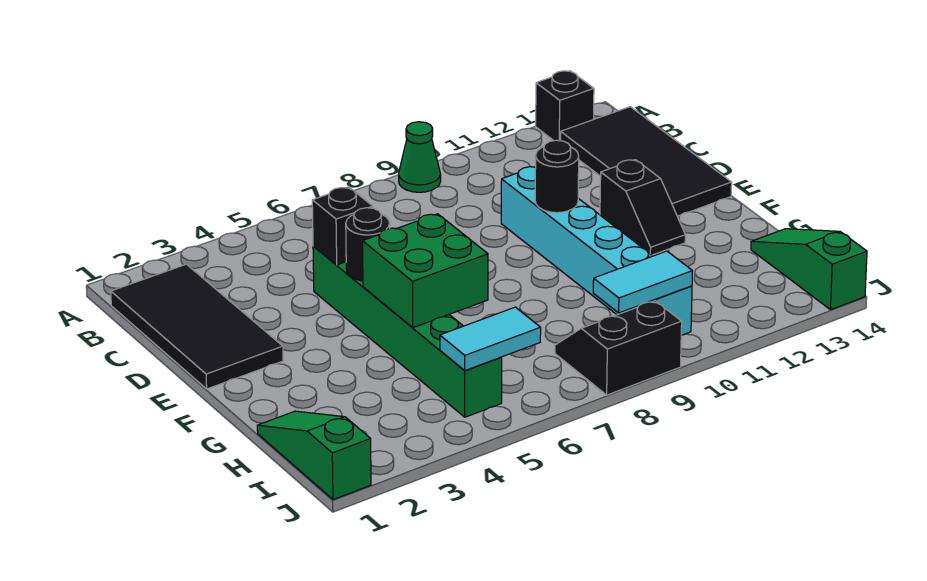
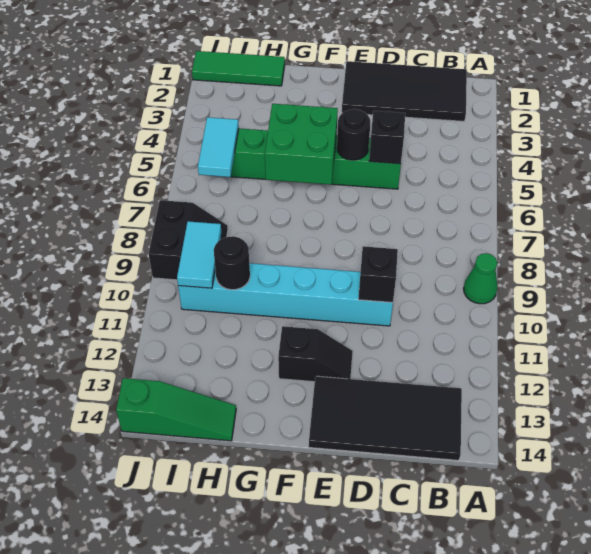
black 1x1 brick [536,71,594,141] -> black 1x1 brick moved to [358,246,398,303]
black 1x1 round brick [535,140,579,213] -> black 1x1 round brick moved to [214,236,250,290]
black 1x2 slope [600,160,685,255] -> black 1x2 slope turned to [278,326,353,382]
green 1x3 slope [257,411,371,500] -> green 1x3 tile [192,51,285,86]

